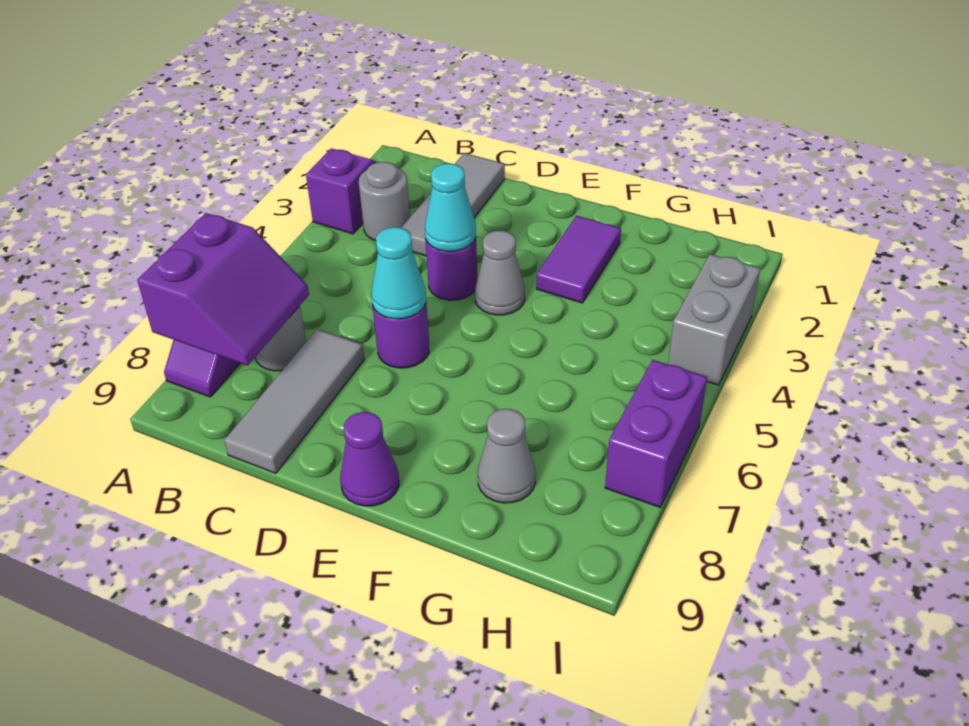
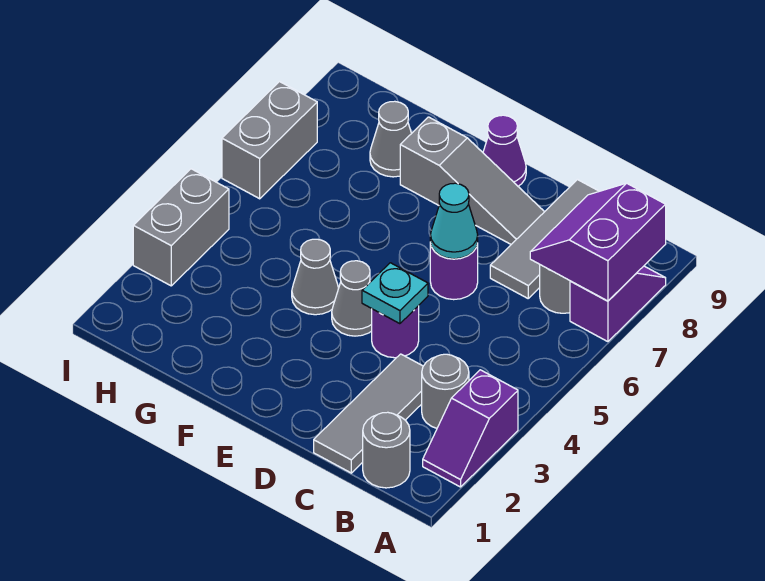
none -> grey 1x1 round brick [363,412,410,488]
cyan 1x1 cone [425,164,476,251] -> cyan 1x1 plate [362,263,428,324]
none -> grey 1x3 slope [400,117,544,244]
purple 1x2 tile [536,216,621,303] -> none
none -> grey 1x1 cone [292,239,339,315]
purple 1x2 brick [605,360,707,507] -> grey 1x2 brick [222,82,317,199]

